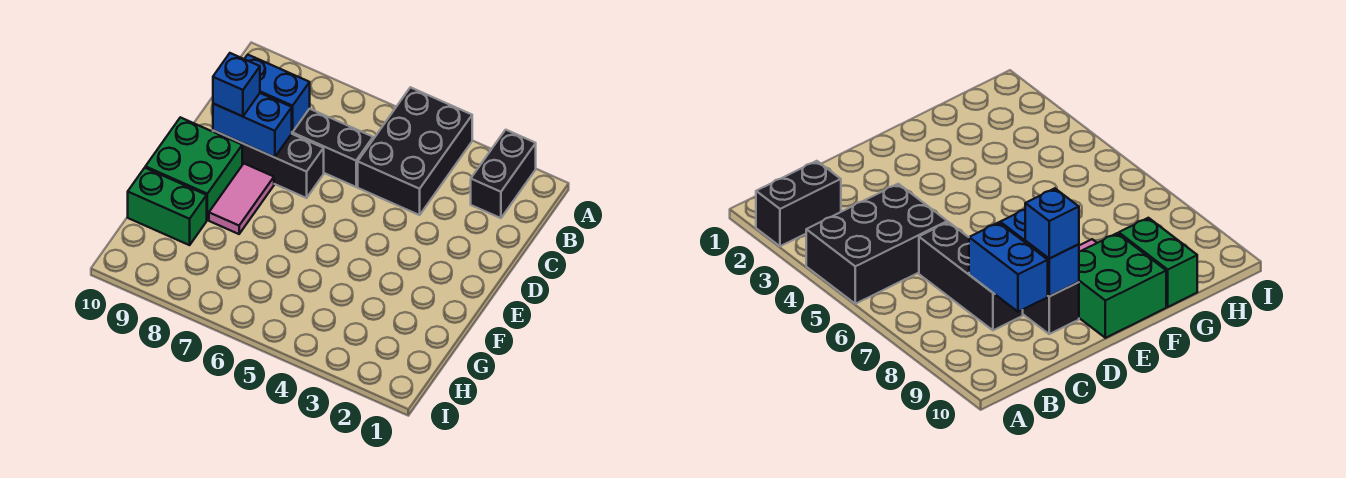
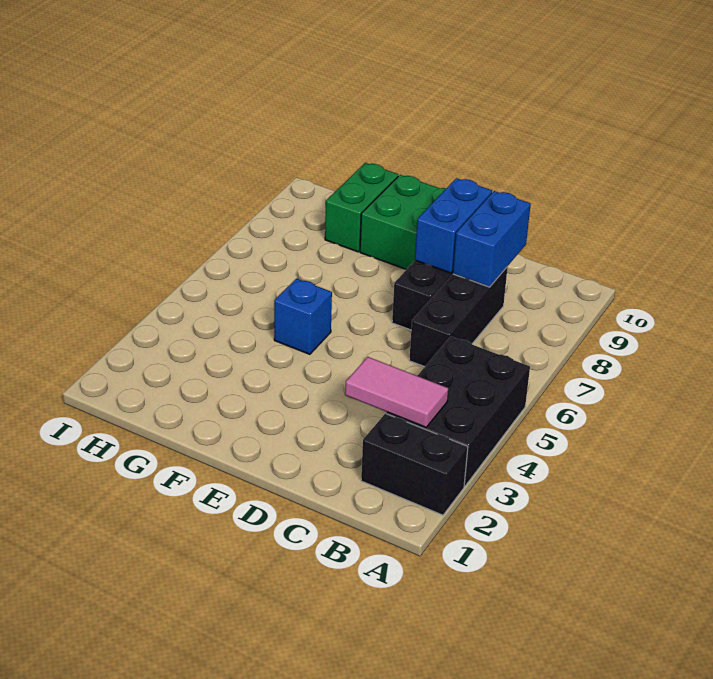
black 2x3 brick [358,87,472,215] -> black 2x3 brick turned to [386,337,530,486]
blue 1x1 brick [213,53,260,116] -> blue 1x1 brick moved to [274,279,332,354]
pink 1x2 tile [209,164,274,234] -> pink 1x2 tile moved to [345,357,448,427]

